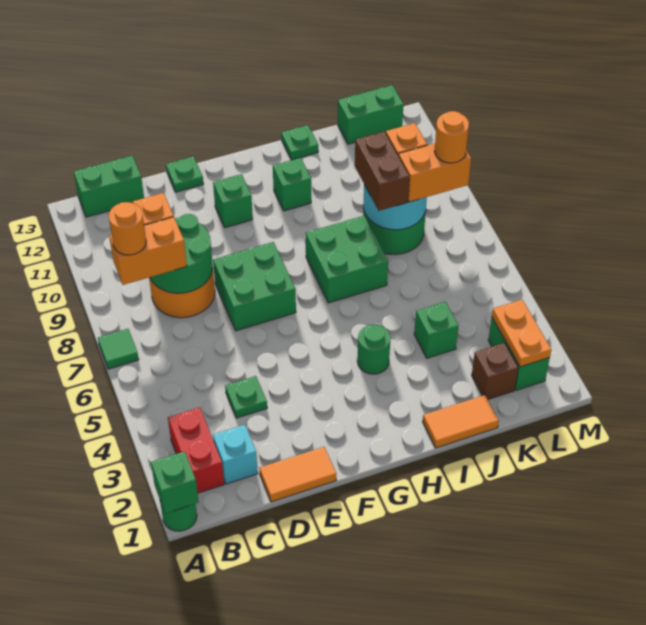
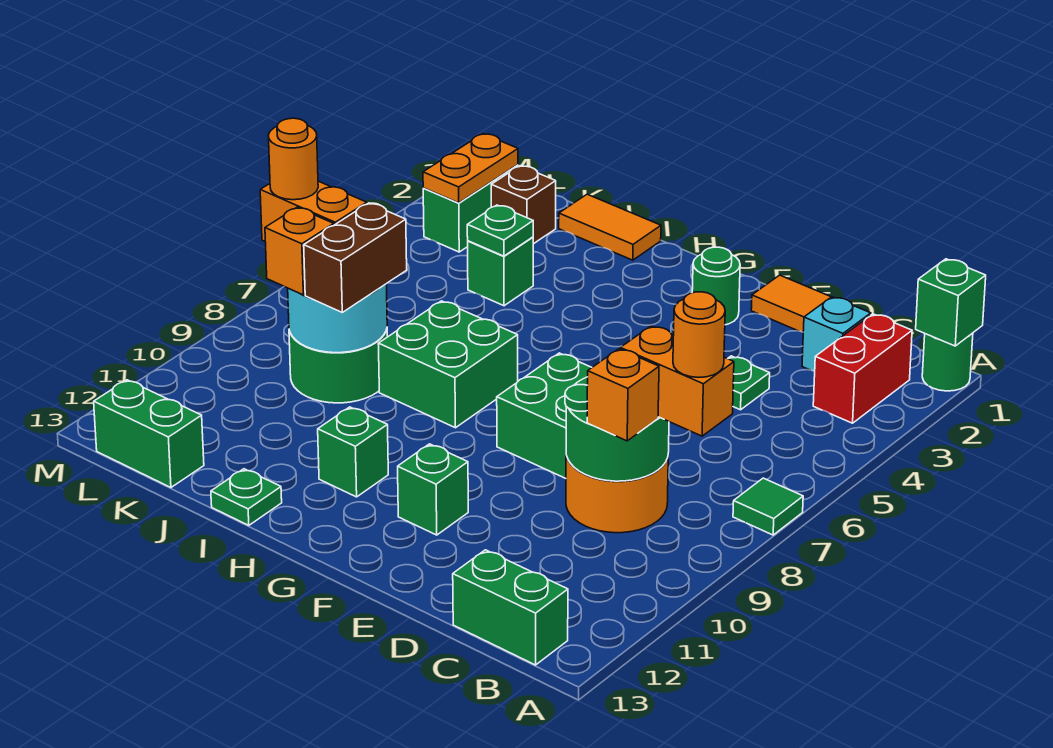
green 1x1 plate [166,156,203,192] -> green 1x1 plate moved to [467,205,533,256]
green 1x1 round brick [357,325,391,374] -> green 1x1 round brick moved to [692,247,740,325]

